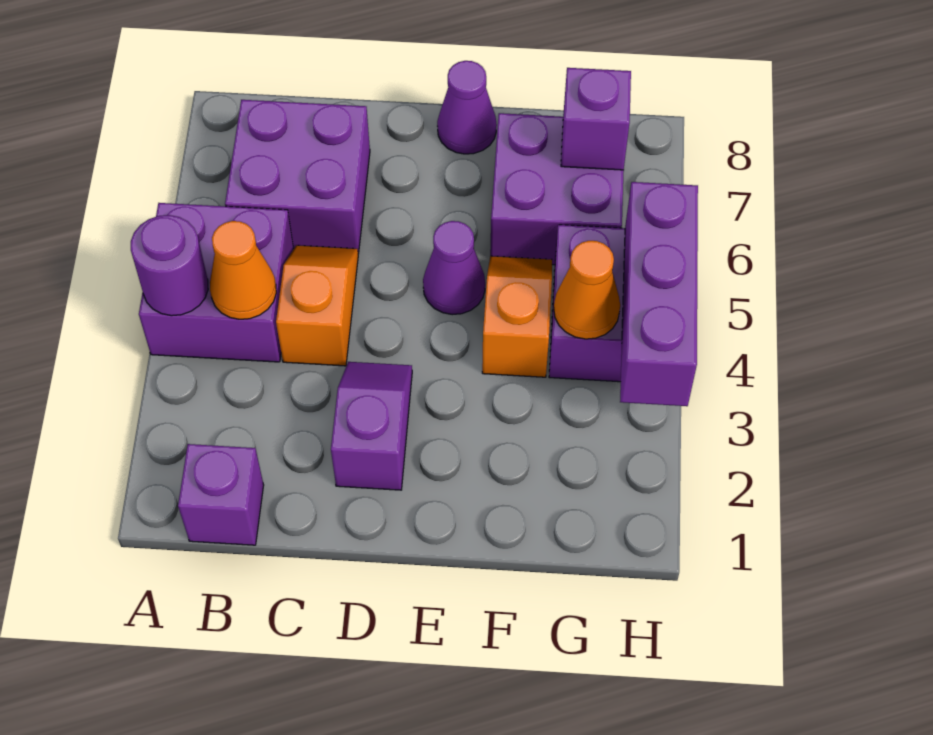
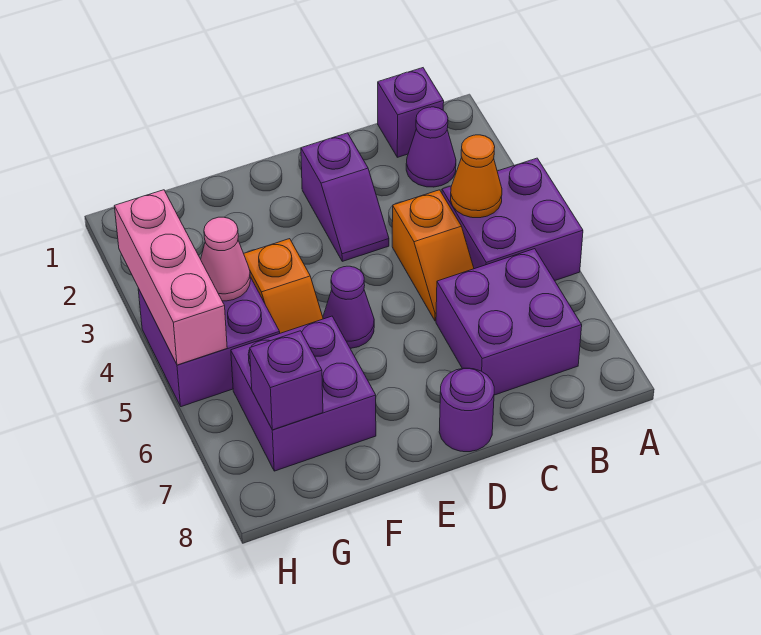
purple 1x1 round brick [131,215,208,316] -> purple 1x1 round brick moved to [439,368,494,452]
purple 1x1 cone [437,61,497,154] -> purple 1x1 cone moved to [406,107,456,187]
orange 1x1 cone [554,241,620,339] -> pink 1x1 cone [201,217,250,301]
purple 1x3 brick [620,182,698,406] -> pink 1x3 brick [115,190,227,365]

